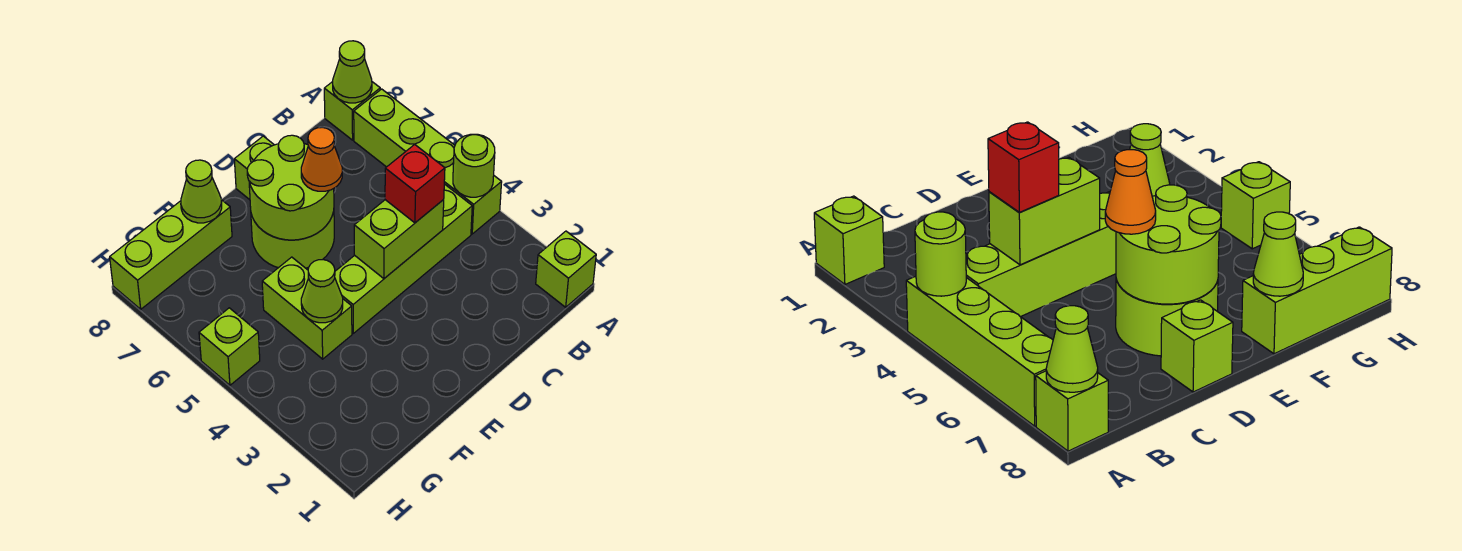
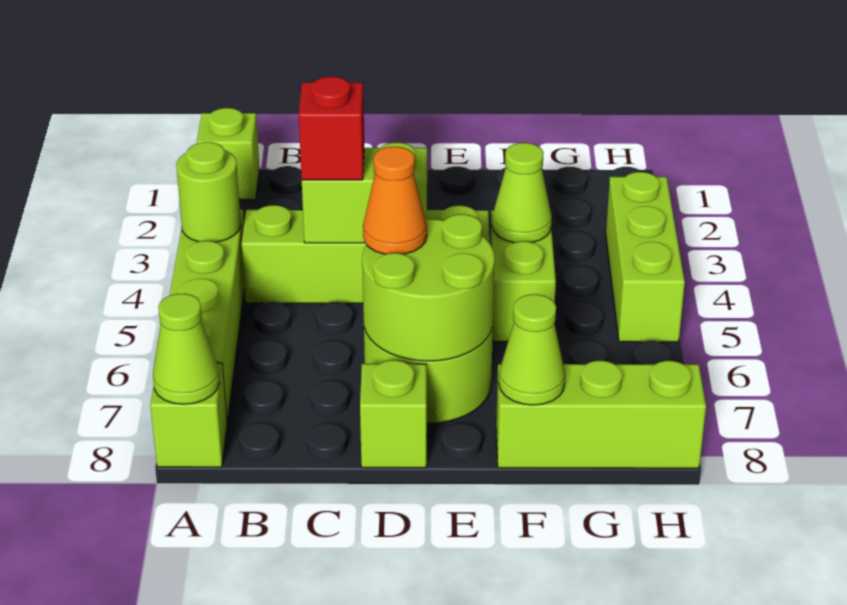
lime 1x1 brick [199,308,260,385] -> lime 1x3 brick [606,172,685,342]

